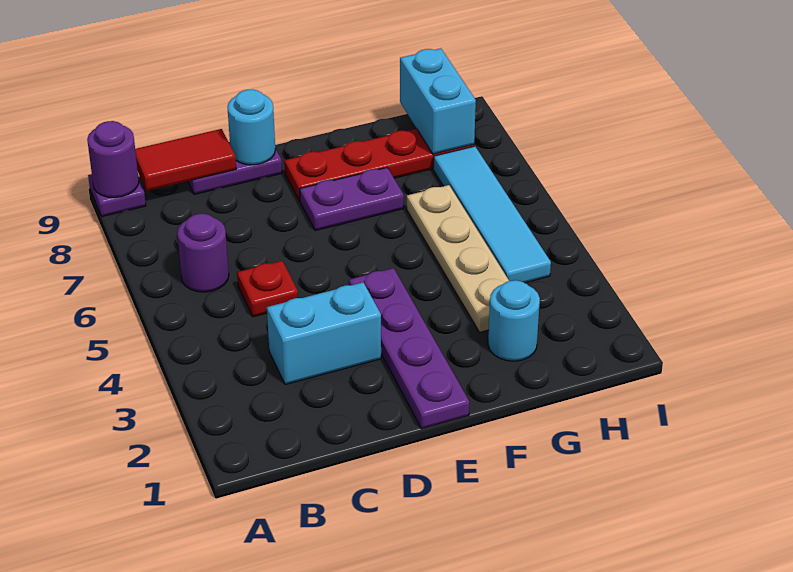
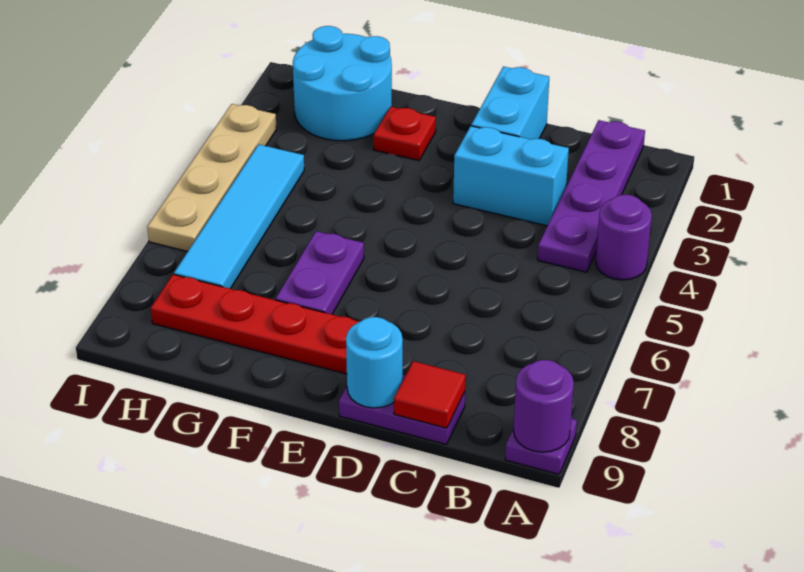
purple 1x1 round brick [177,214,229,292] -> purple 1x1 round brick moved to [596,195,652,280]
red 1x2 tile [135,129,236,191] -> red 1x1 tile [394,361,466,428]
red 1x1 plate [237,261,298,317] -> red 1x1 plate moved to [374,107,436,160]
purple 1x4 plate [349,268,469,429] -> purple 1x4 plate moved to [538,120,645,272]
purple 1x2 plate [300,168,404,231] -> purple 1x2 plate turned to [276,231,364,314]
cyan 1x1 round brick [488,280,540,361] -> cyan 2x2 round brick [293,26,392,141]
tan 1x4 plate [407,185,509,332] -> tan 1x4 plate moved to [147,104,277,252]
cyan 1x2 brick [400,48,476,154] -> cyan 1x2 brick moved to [471,67,549,139]

